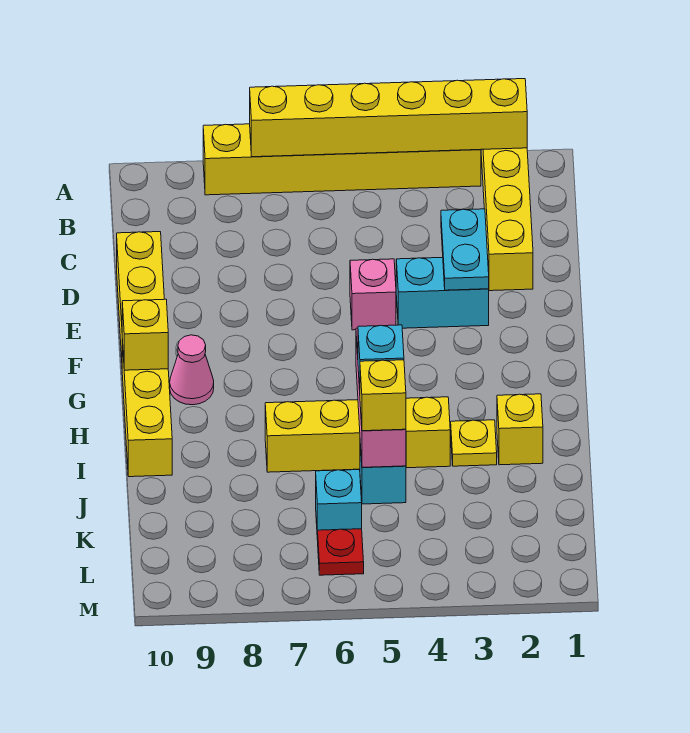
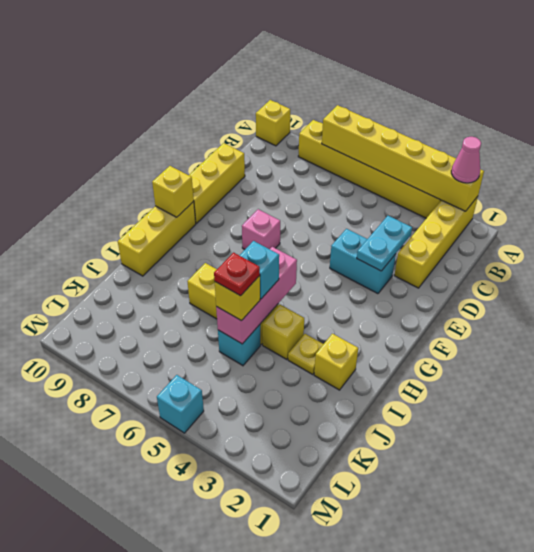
none -> yellow 1x1 brick [256,100,290,146]
pink 1x1 brick [350,259,396,330] -> pink 1x1 brick moved to [242,209,280,249]
pink 1x1 cone [170,335,214,405] -> pink 1x1 cone moved to [451,137,481,183]
cyan 1x1 brick [316,470,362,540] -> cyan 1x1 brick moved to [157,375,204,433]
red 1x1 plate [318,529,364,575] -> red 1x1 plate moved to [214,253,260,296]

